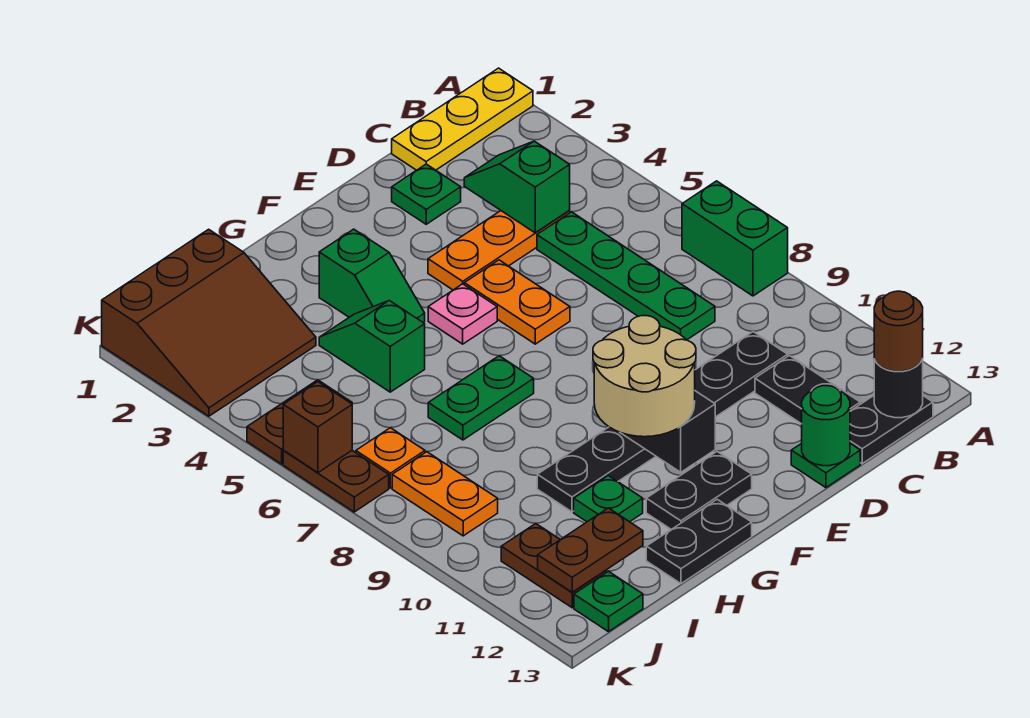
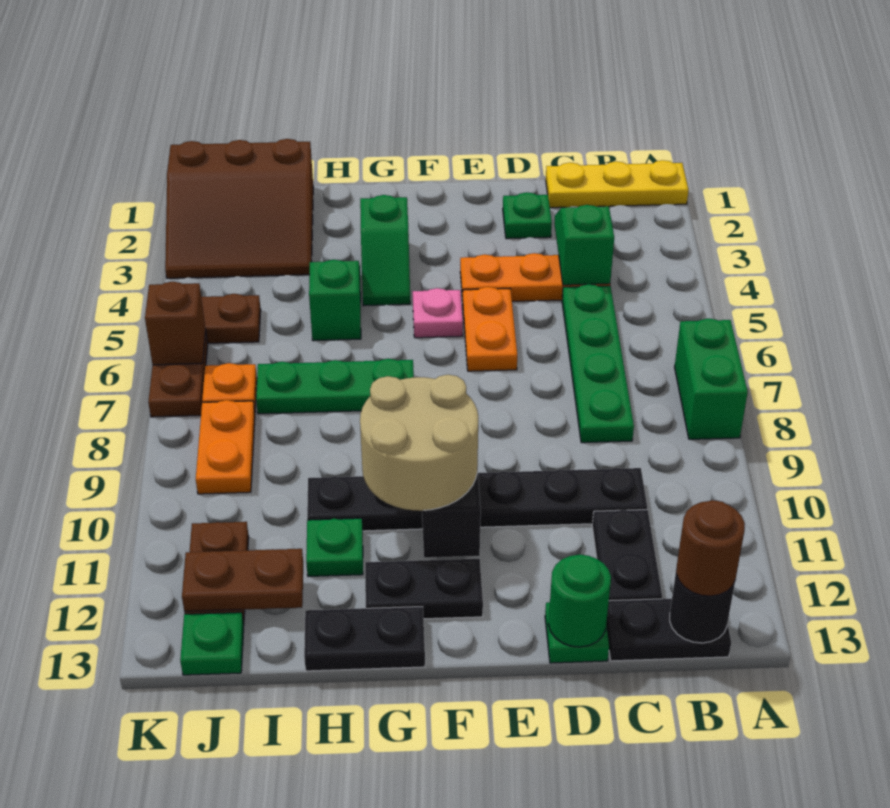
green 1x2 plate [428,356,534,440] -> green 1x3 plate [256,359,414,414]

